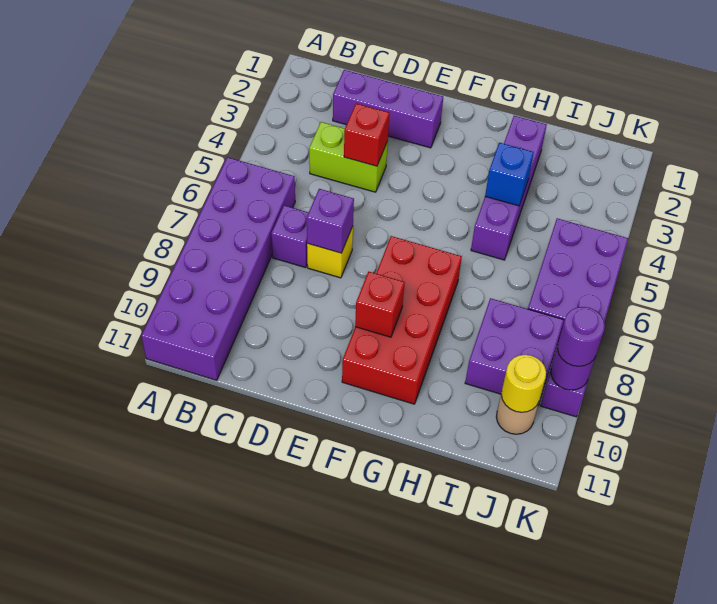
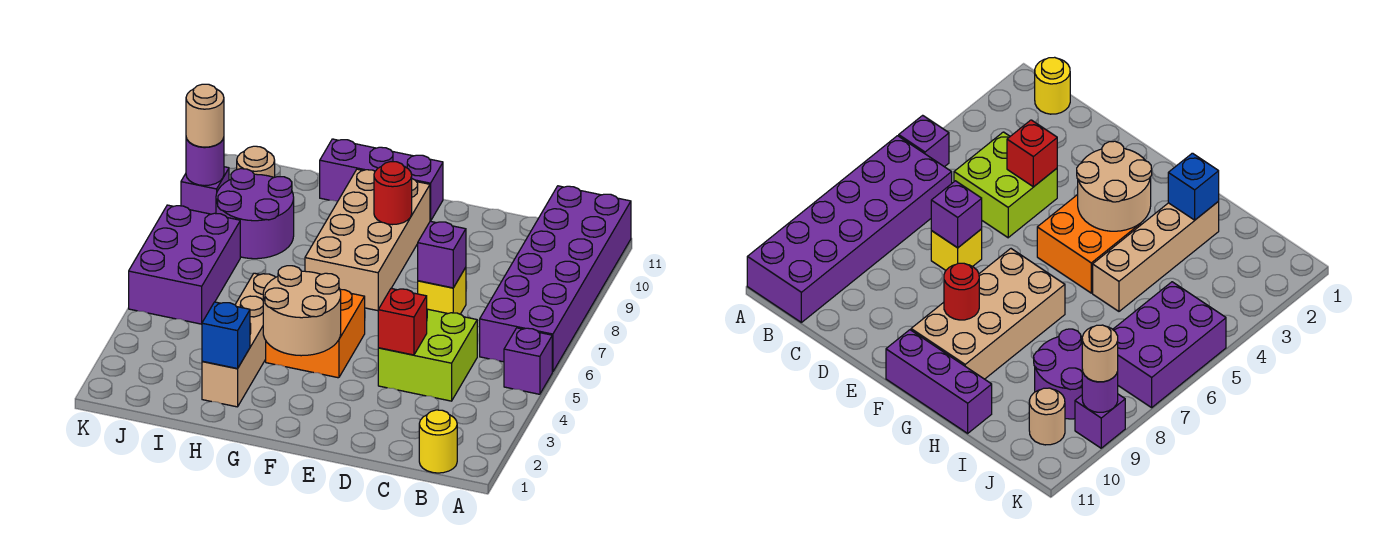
purple 1x3 brick [333,70,443,148] -> purple 1x3 brick moved to [320,139,443,221]
lime 1x2 brick [309,122,388,192] -> lime 2x2 brick [378,309,477,401]
purple 1x1 brick [271,205,309,268] -> purple 1x1 brick moved to [504,328,552,394]
none -> tan 2x2 round brick [263,266,341,356]
none -> orange 2x2 brick [266,289,365,378]
red 2x4 brick [342,236,462,404] -> tan 2x4 brick [305,169,430,311]
red 1x1 brick [355,272,405,337] -> red 1x1 round brick [374,162,412,225]
purple 1x4 brick [471,116,547,260] -> tan 1x4 brick [202,273,275,407]
blue 1x1 brick [485,143,534,206] -> blue 1x1 brick moved to [202,302,250,369]
purple 2x2 brick [465,298,564,405] -> purple 2x2 round brick [216,169,294,259]
yellow 1x1 round brick [501,355,546,412] -> yellow 1x1 round brick moved to [419,410,457,473]
purple 1x1 round brick [557,307,605,366] -> tan 1x1 round brick [186,84,224,147]

